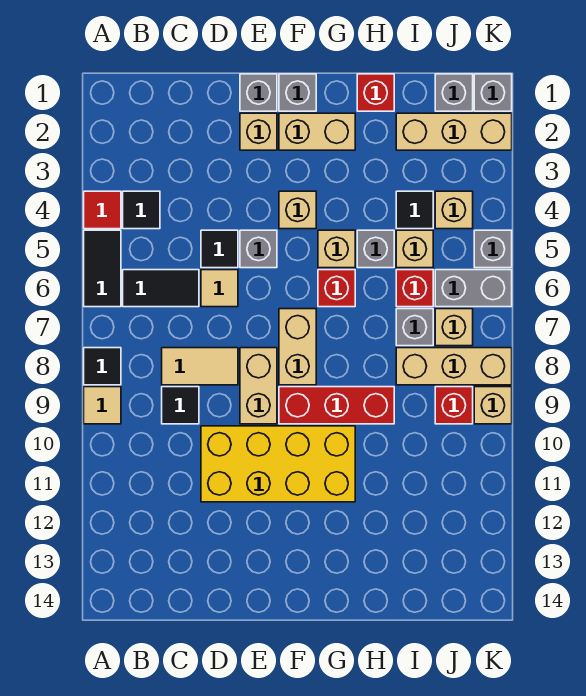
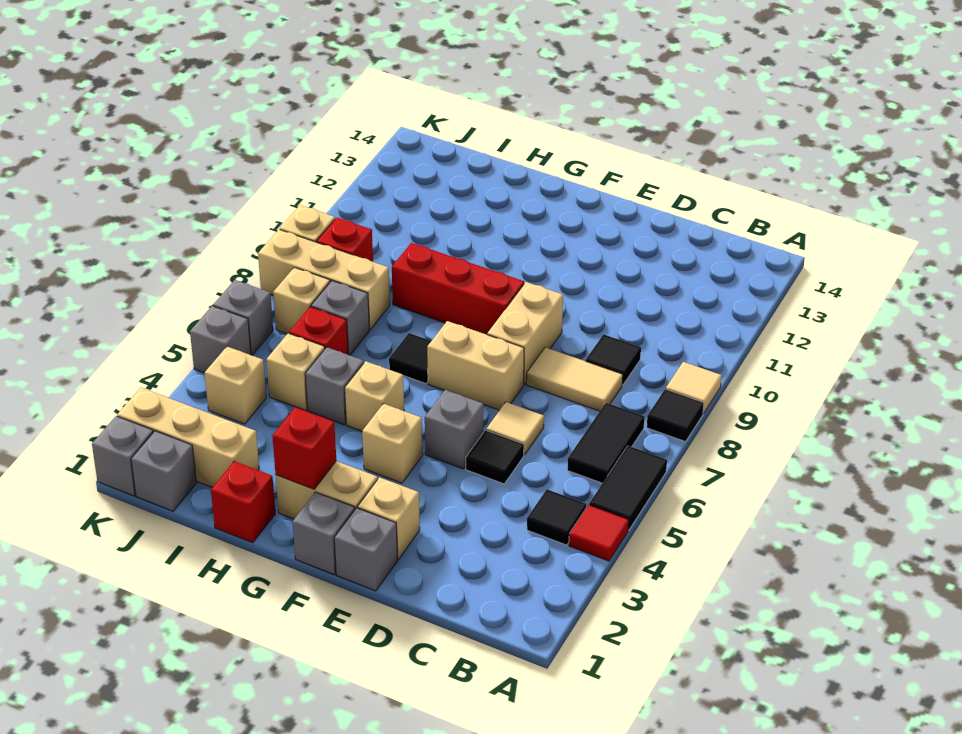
black 1x2 tile [123,270,199,307] -> black 1x2 tile turned to [567,403,644,483]
yellow 2x4 brick [201,426,355,502] -> none
tan 1x2 brick [279,309,316,385] -> tan 1x2 brick turned to [427,321,524,410]
red 1x1 brick [318,270,355,307] -> red 1x1 brick moved to [272,407,336,489]
black 1x1 tile [396,191,433,229] -> black 1x1 tile moved to [389,333,431,384]
grey 1x2 brick [435,270,512,307] -> grey 1x1 brick [213,280,273,355]

